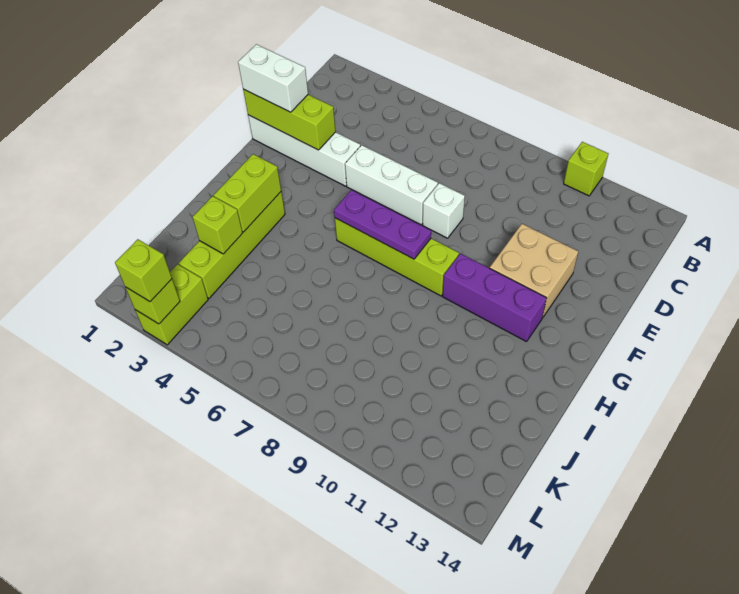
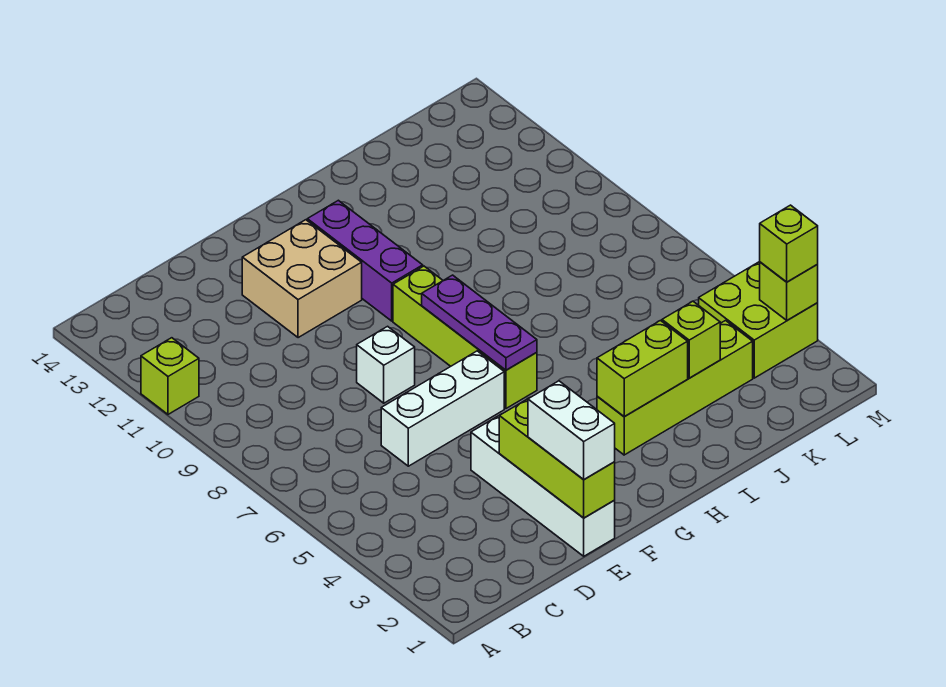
white 1x3 brick [345,145,438,225] -> white 1x3 brick turned to [381,351,504,466]
lime 1x2 brick [135,264,208,345] -> lime 2x2 brick [699,262,818,378]

